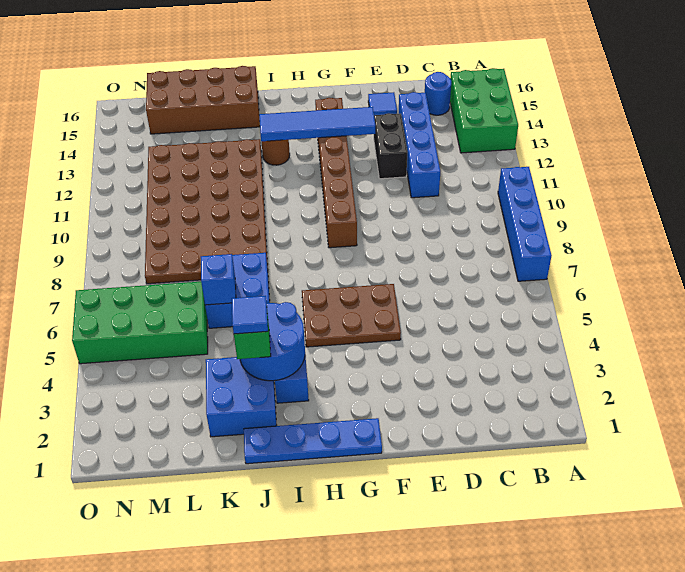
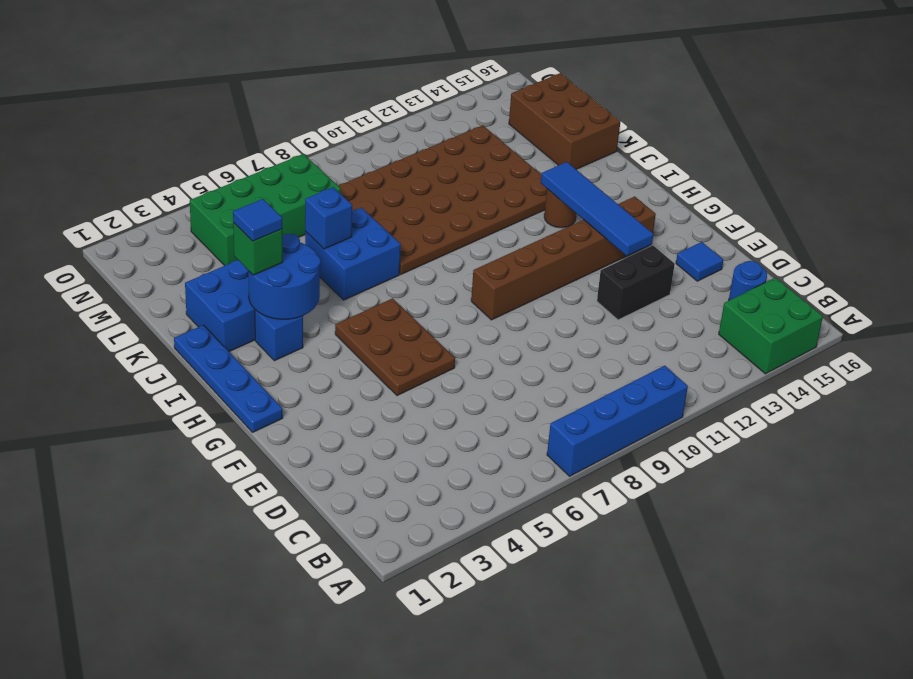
green 2x3 brick [450,68,518,153] -> green 2x2 brick [719,278,823,374]
blue 1x4 brick [399,92,440,198] -> none
brown 2x4 brick [146,66,260,134] -> brown 2x3 brick [509,73,621,169]
green 2x4 brick [72,282,208,364] -> green 2x4 brick turned to [190,154,341,266]

